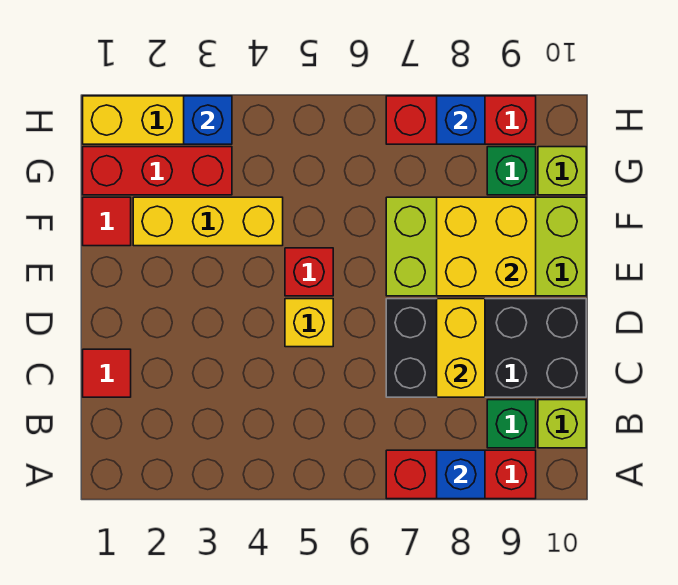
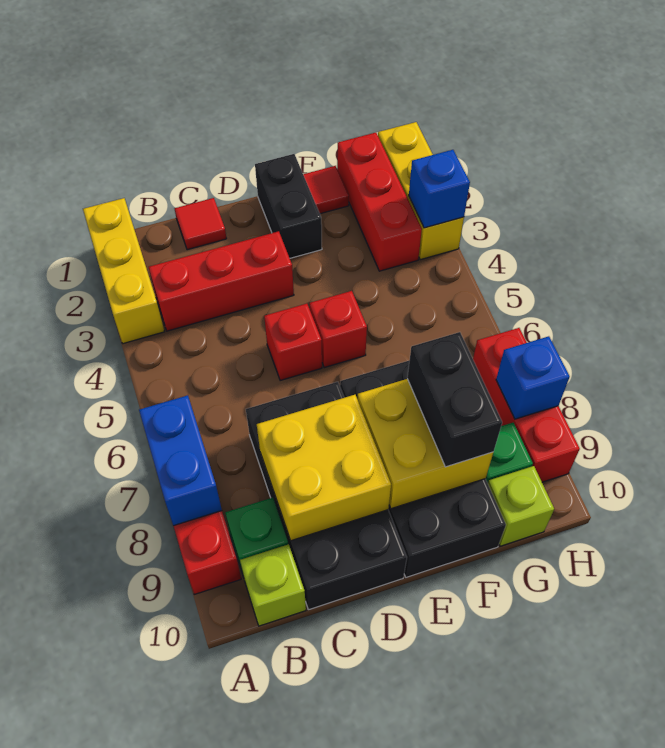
blue 1x1 brick [437,450,485,499] -> blue 1x2 brick [139,395,222,526]
none -> red 1x3 brick [149,231,294,331]
yellow 1x2 brick [437,299,485,397] -> yellow 2x2 brick [257,395,391,541]
yellow 1x1 brick [285,299,333,347] -> red 1x1 brick [264,304,322,381]
none -> black 1x2 brick [255,154,322,258]
lime 2x4 brick [386,197,586,296] -> black 2x4 brick [340,360,506,577]
yellow 1x3 brick [133,197,283,246] -> yellow 1x3 brick moved to [83,198,164,344]
none -> black 1x2 brick [407,332,502,467]

